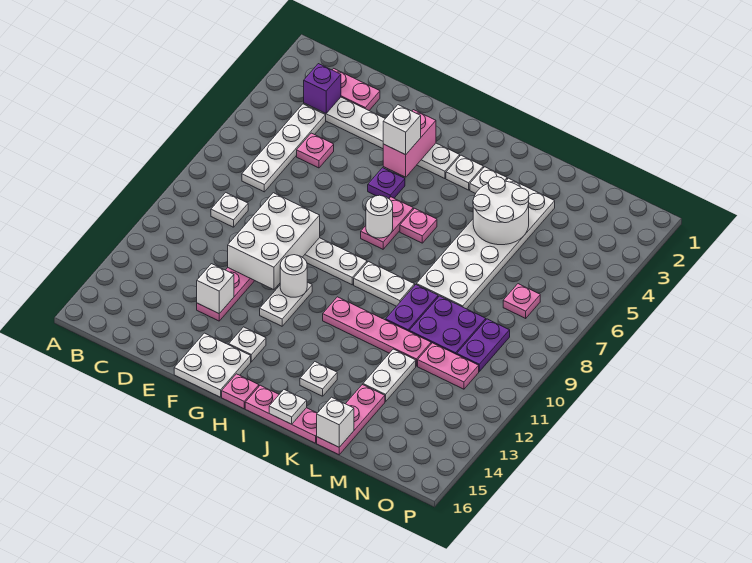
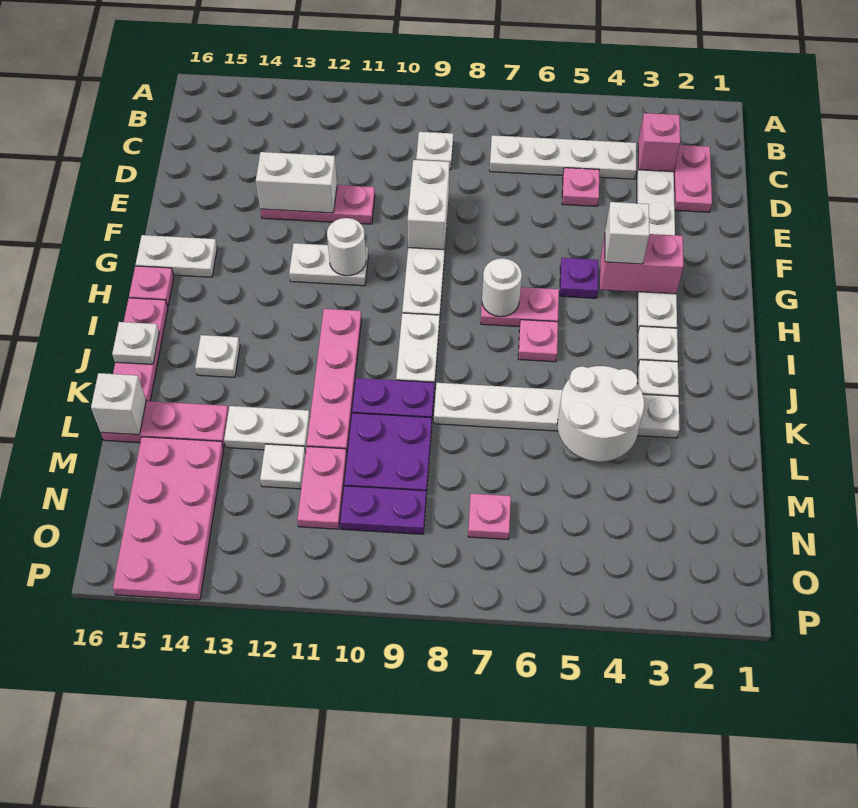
purple 1x1 brick [304,64,341,114] -> pink 1x1 brick [638,113,680,172]
white 2x3 brick [228,193,320,290] -> white 1x2 brick [407,160,450,250]
white 1x1 brick [197,264,234,314] -> white 1x2 brick [256,152,337,213]
white 2x2 plate [174,333,251,397] -> white 1x2 plate [135,235,217,277]
white 1x1 plate [229,327,266,362] -> white 1x1 plate moved to [260,444,306,489]
white 2x6 plate [416,178,555,309] -> white 1x6 plate [434,383,680,438]
none -> pink 2x4 plate [113,437,224,600]

